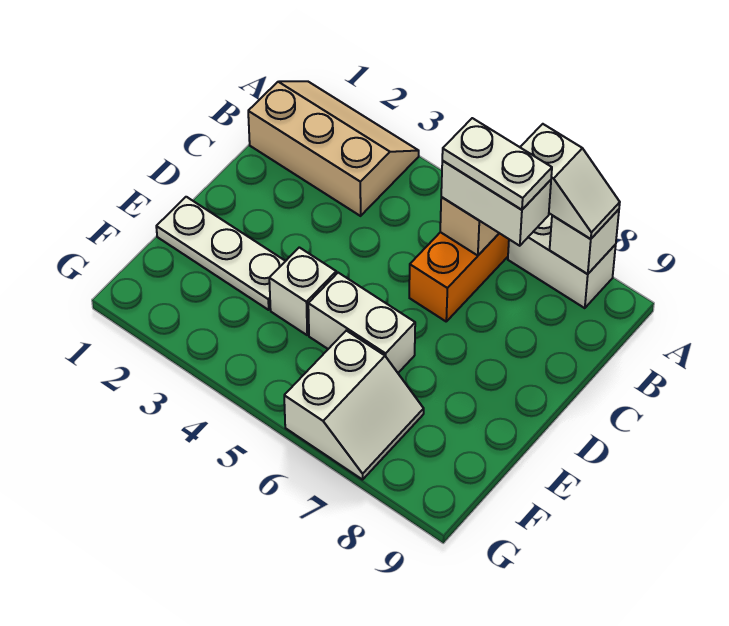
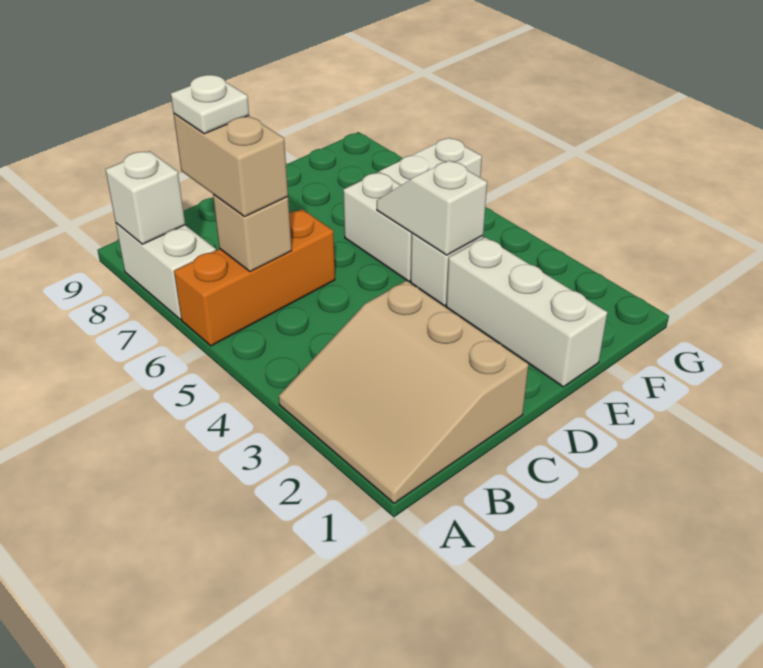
tan 2x3 slope [248,81,419,216] -> tan 3x3 slope [279,281,529,503]
white 1x2 slope [520,124,620,239] -> white 1x2 slope moved to [377,160,487,255]
white 1x2 brick [441,161,551,246] -> tan 1x2 brick [174,114,288,217]
white 1x2 plate [442,118,552,210] -> white 1x1 plate [171,75,249,134]
white 1x3 plate [156,197,285,310] -> white 1x3 brick [446,237,607,387]

